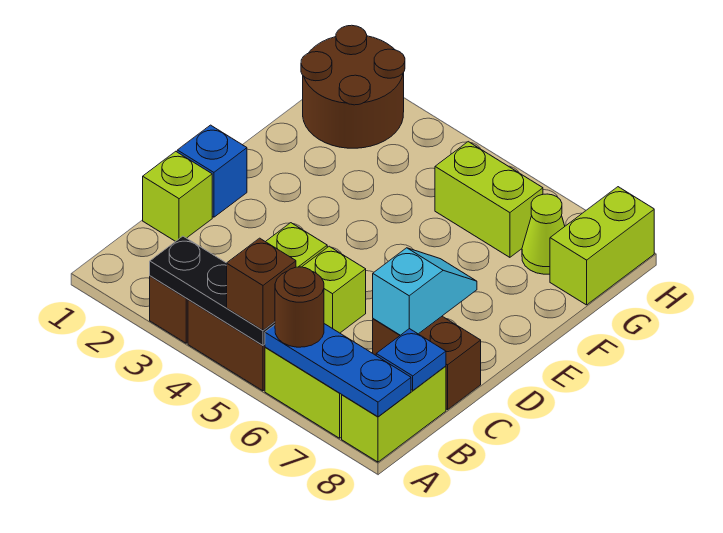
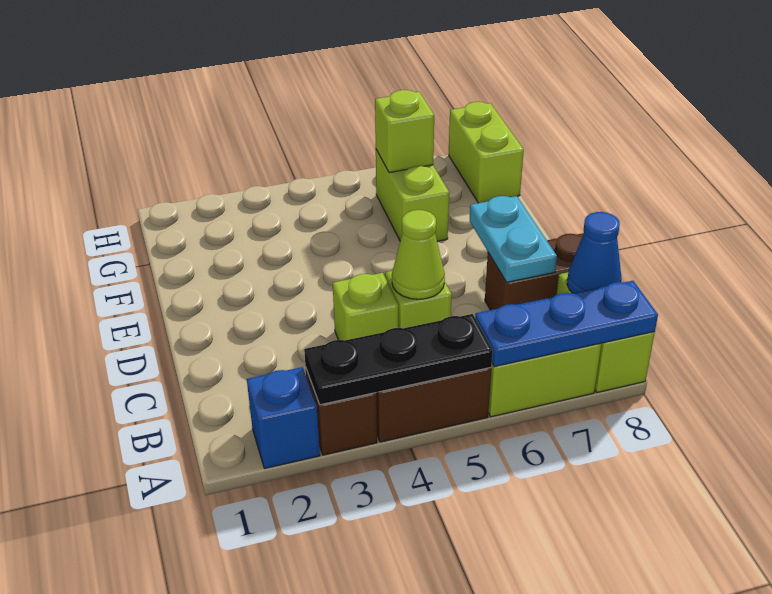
brown 1x1 brick [227,238,296,330] -> none
brown 1x1 round brick [275,267,324,347] -> none
blue 1x1 plate [376,329,446,390] -> blue 1x1 cone [567,212,621,293]
lime 1x1 brick [143,151,212,241] -> lime 1x1 brick moved to [375,90,434,173]
cyan 1x2 slope [373,248,477,335] -> cyan 1x2 plate [470,196,557,282]
blue 1x1 brick [177,125,247,217] -> blue 1x1 brick moved to [247,367,320,469]
brown 2x2 round brick [301,25,405,148] -> none
lime 1x2 brick [435,142,543,257] -> lime 1x2 brick turned to [376,150,449,241]
lime 1x1 cone [522,194,565,274] -> lime 1x1 cone moved to [392,210,445,299]

